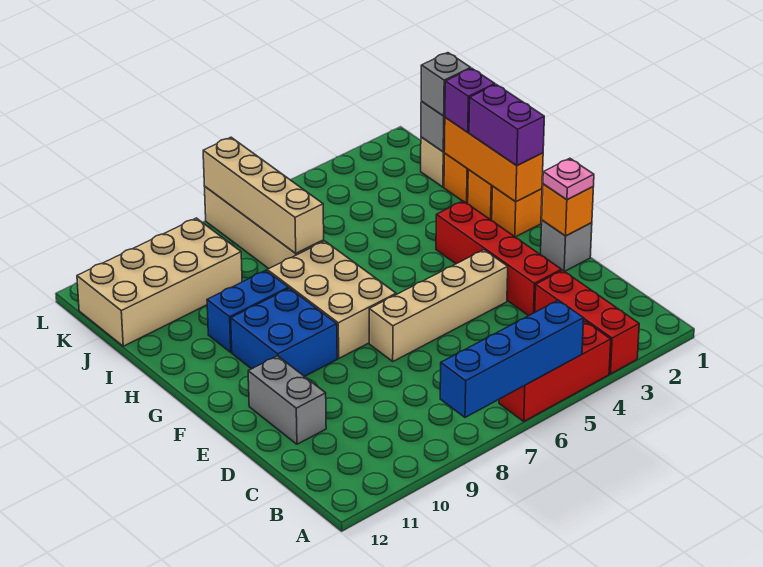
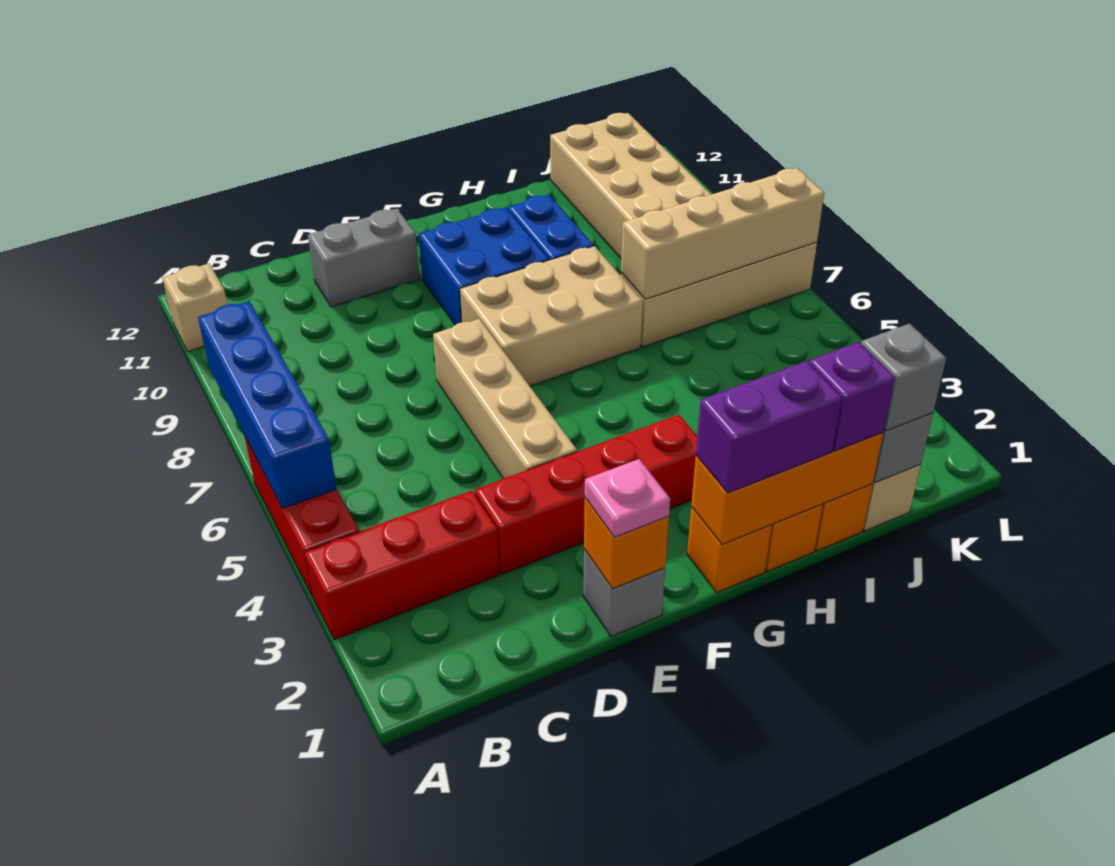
none -> tan 1x1 brick [162,264,227,351]

